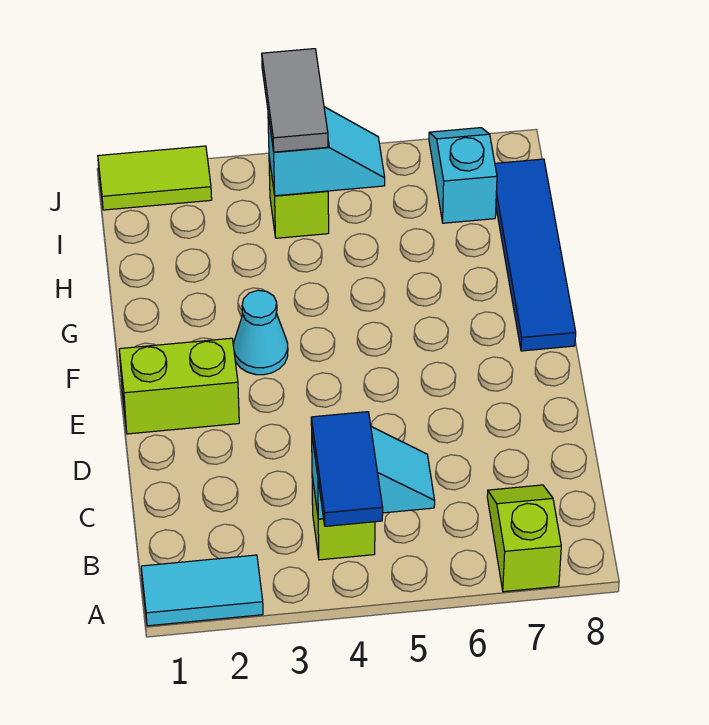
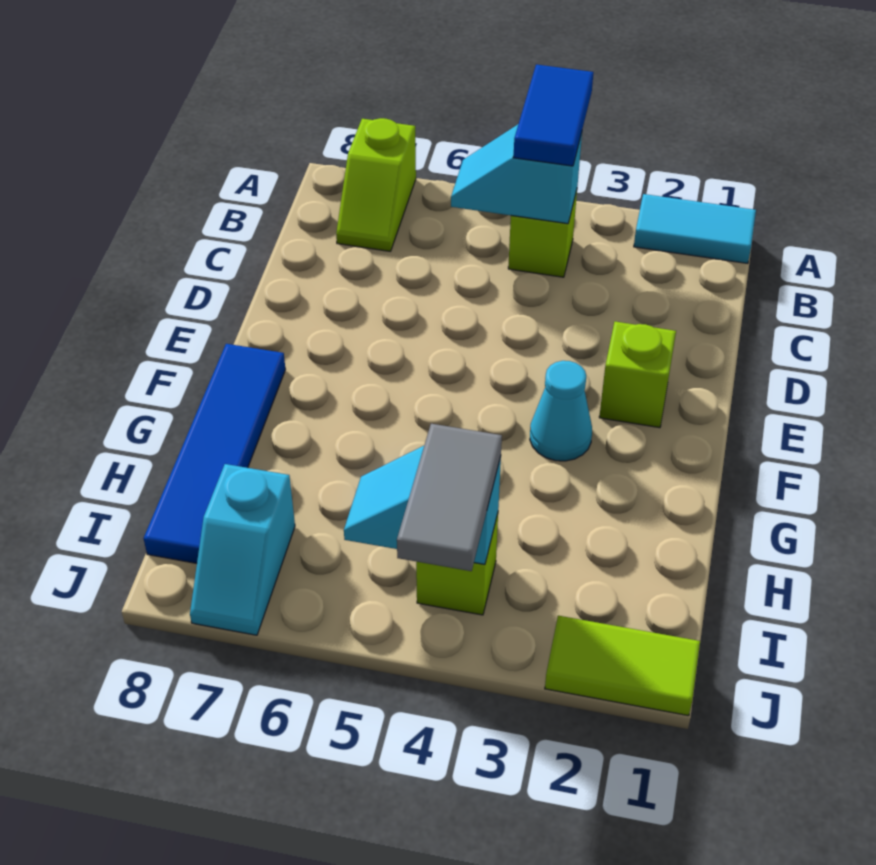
lime 1x2 brick [119,338,239,434] -> lime 1x1 brick [599,322,676,428]

